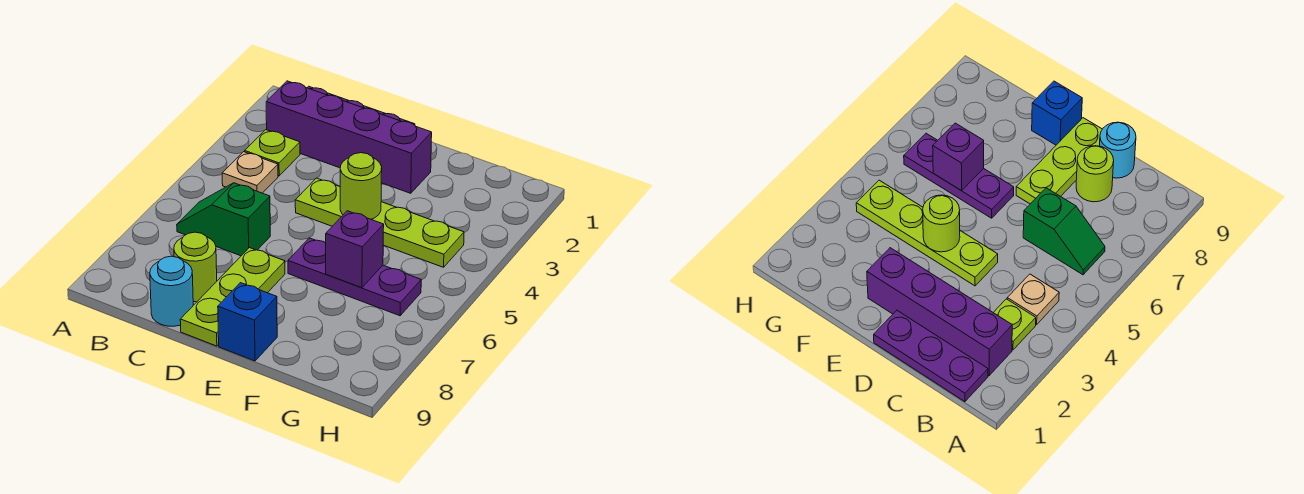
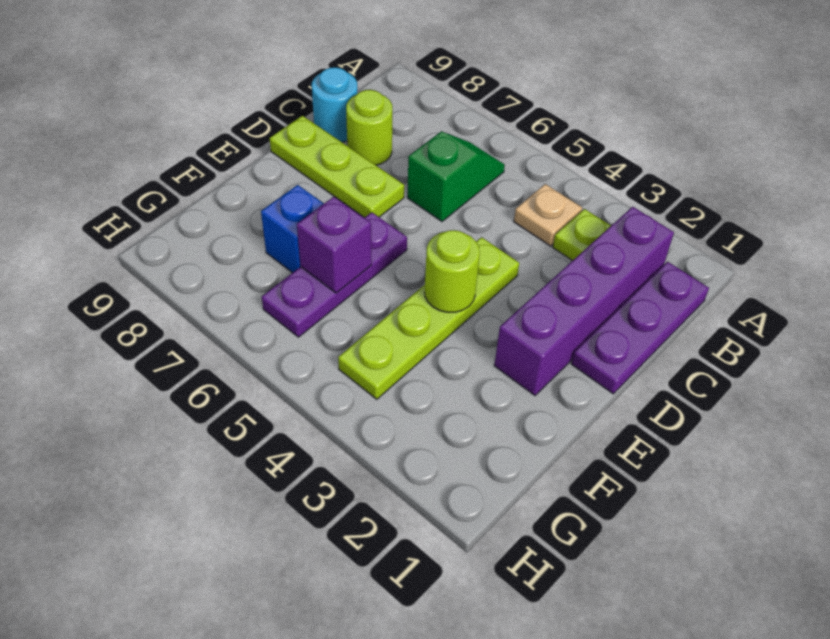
blue 1x1 brick [218,283,277,361] -> blue 1x1 brick moved to [261,185,324,273]

